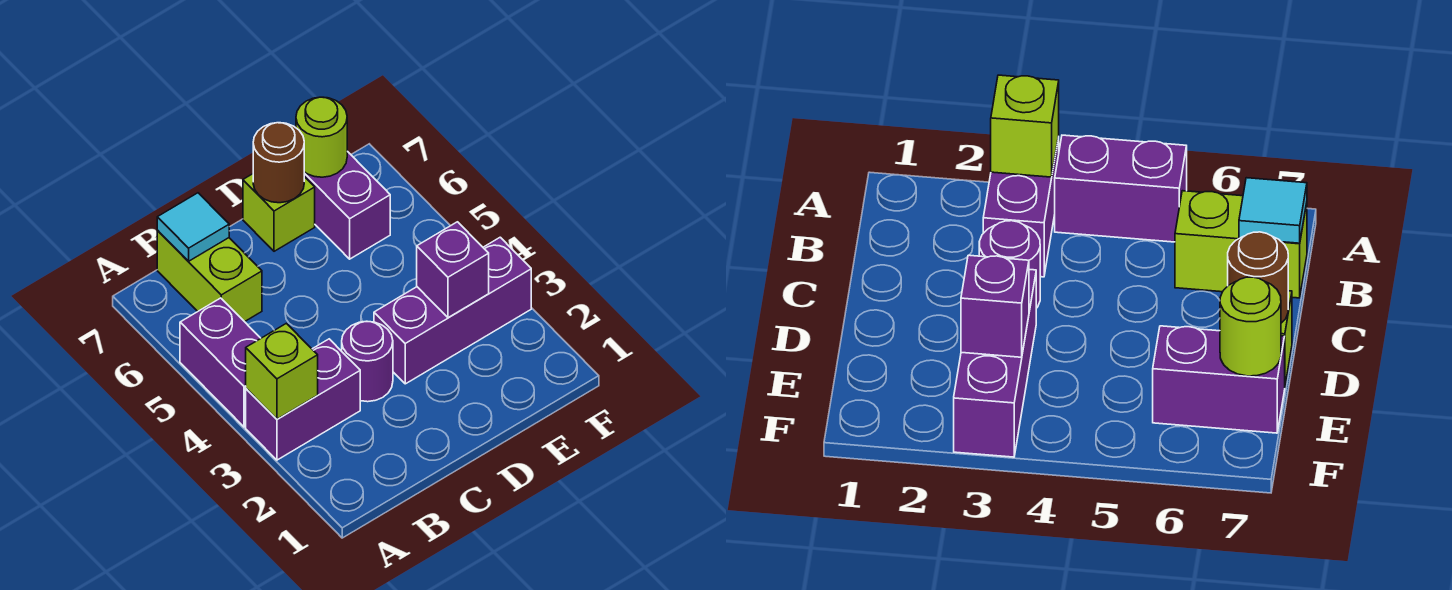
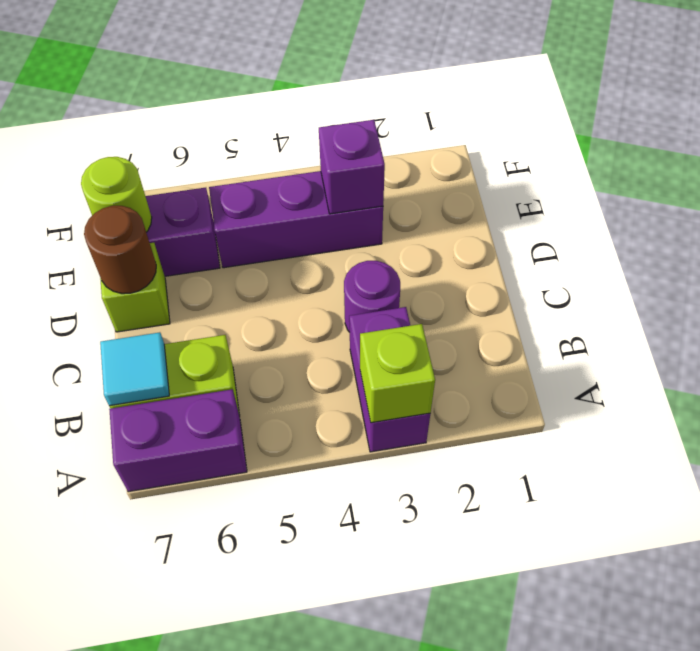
purple 1x2 brick [180,298,261,427] -> purple 1x2 brick moved to [109,389,247,492]
purple 1x3 brick [374,237,531,384] -> purple 1x3 brick turned to [209,171,383,268]

